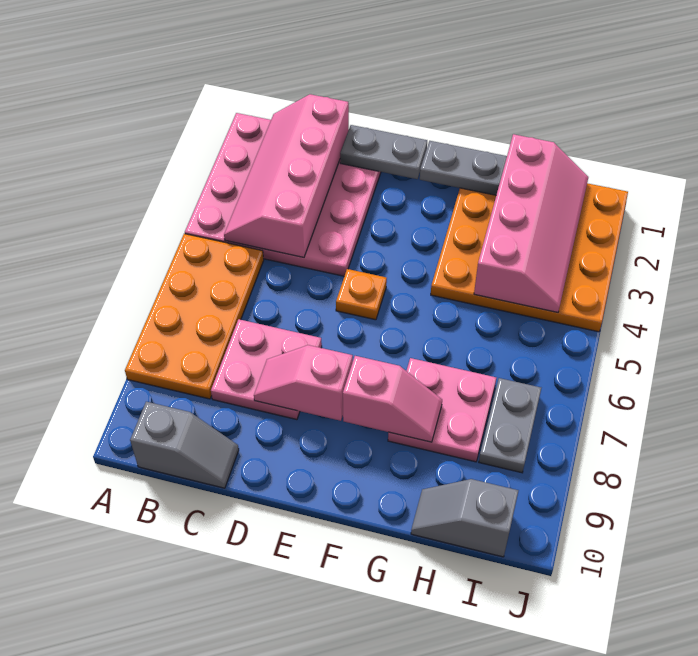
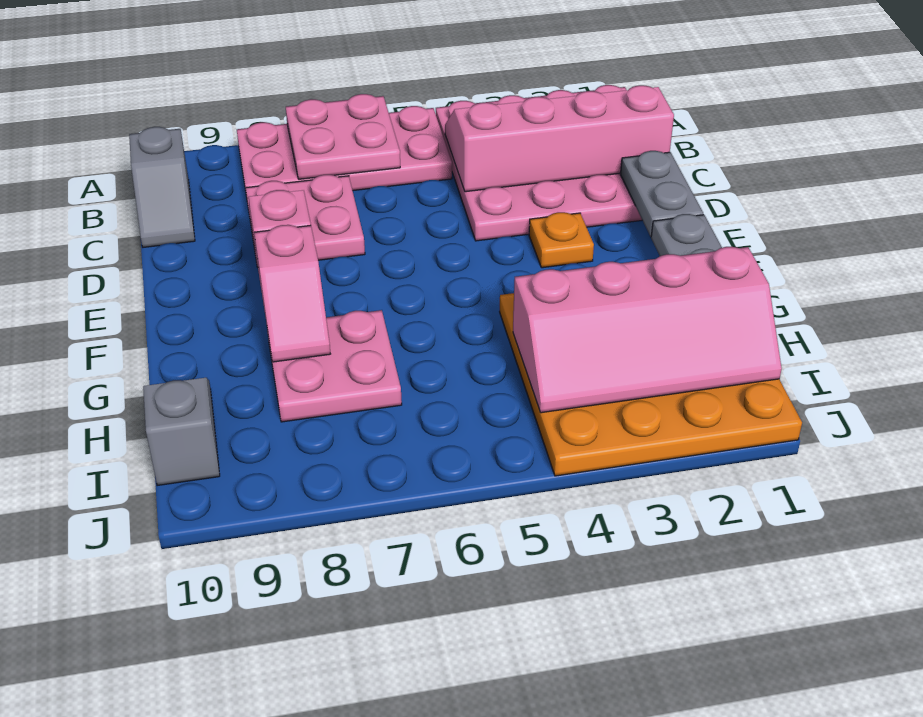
orange 2x4 plate [125,234,264,399] -> pink 2x4 plate [237,106,452,197]
none -> pink 2x2 plate [286,94,400,179]
orange 1x1 plate [336,269,387,320] -> orange 1x1 plate moved to [529,212,594,268]
grey 1x2 plate [479,378,541,473] -> none

